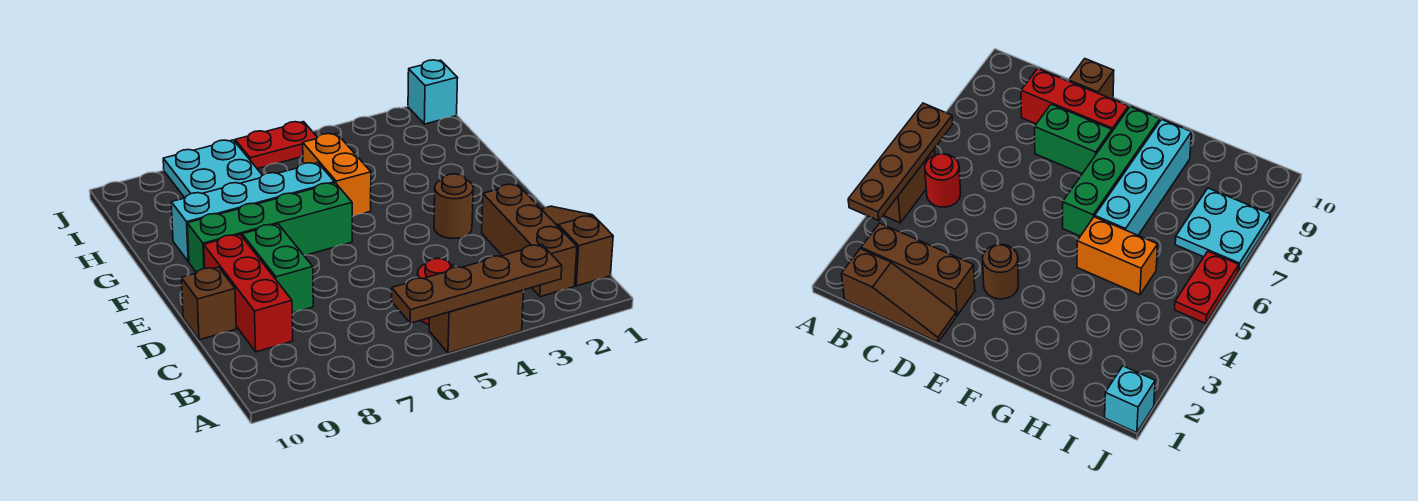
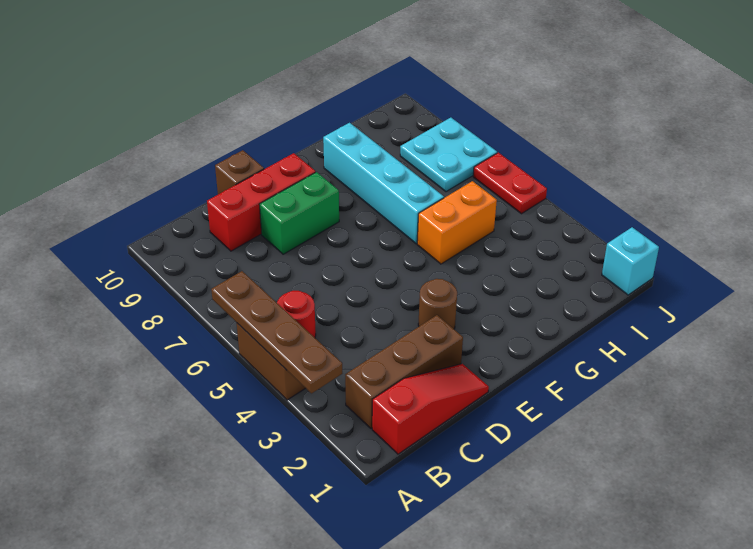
brown 1x3 slope [542,206,613,286] -> red 1x3 slope [372,364,489,454]
green 1x4 brick [187,183,353,273] -> none

